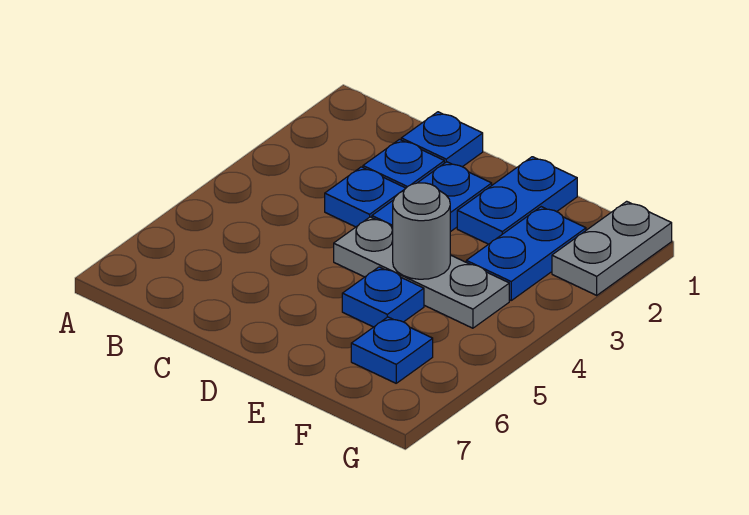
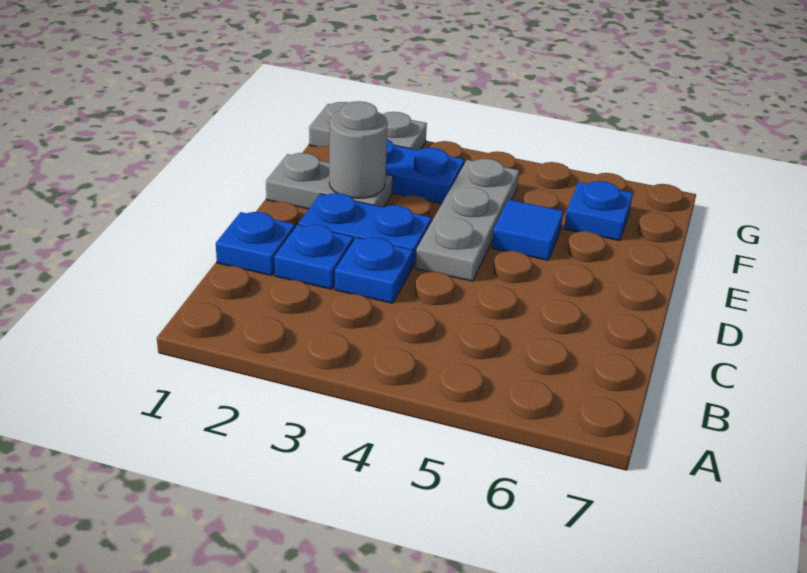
blue 1x2 plate [457,157,577,244] -> grey 1x2 plate [266,153,393,209]
grey 1x1 round brick [393,183,450,279] -> grey 1x1 round brick moved to [329,101,388,198]
blue 1x1 plate [342,267,424,327] -> blue 1x1 tile [492,199,563,260]

